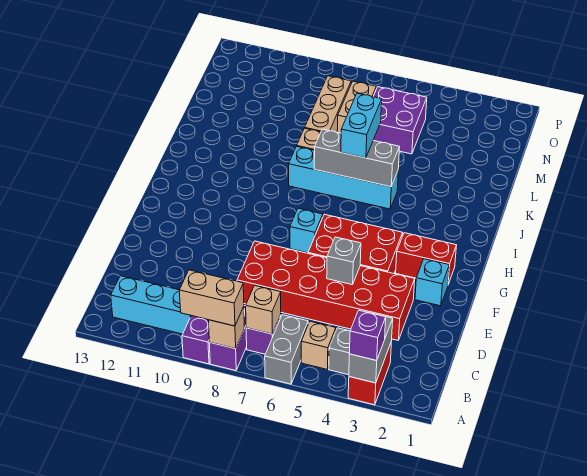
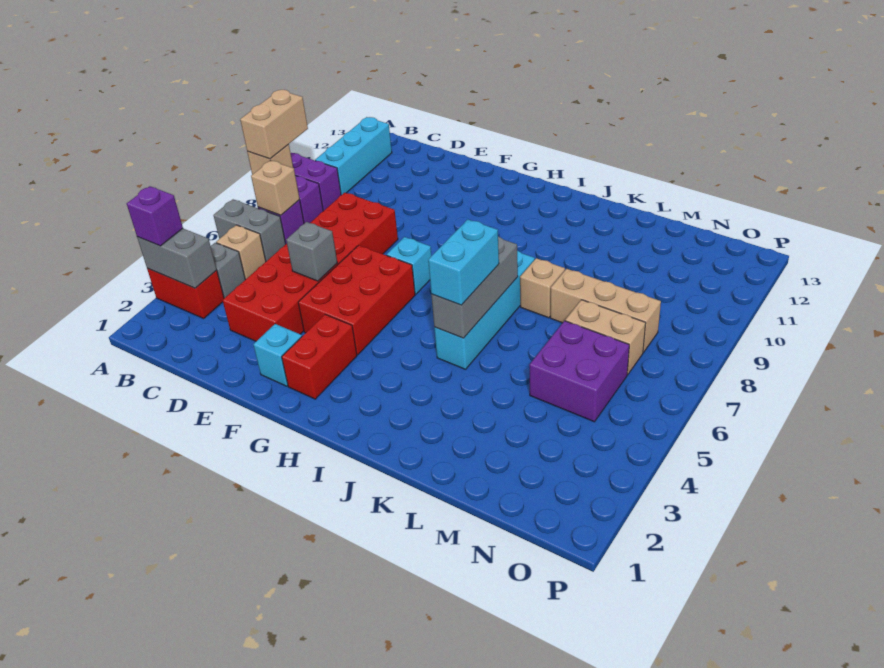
cyan 1x2 brick [341,93,382,158] -> cyan 1x2 brick turned to [428,219,499,305]

